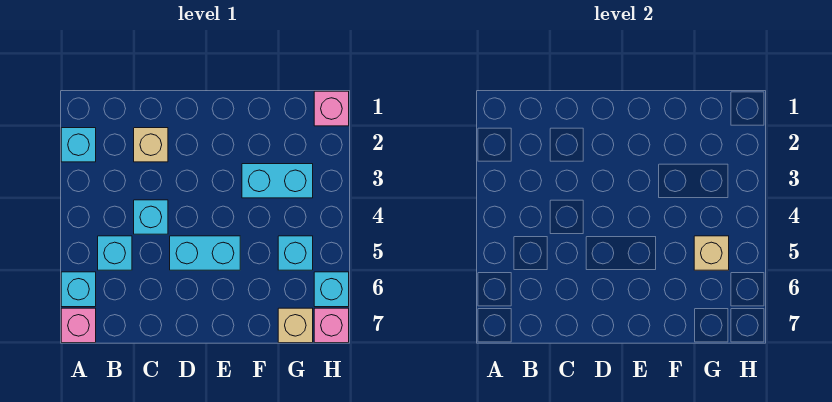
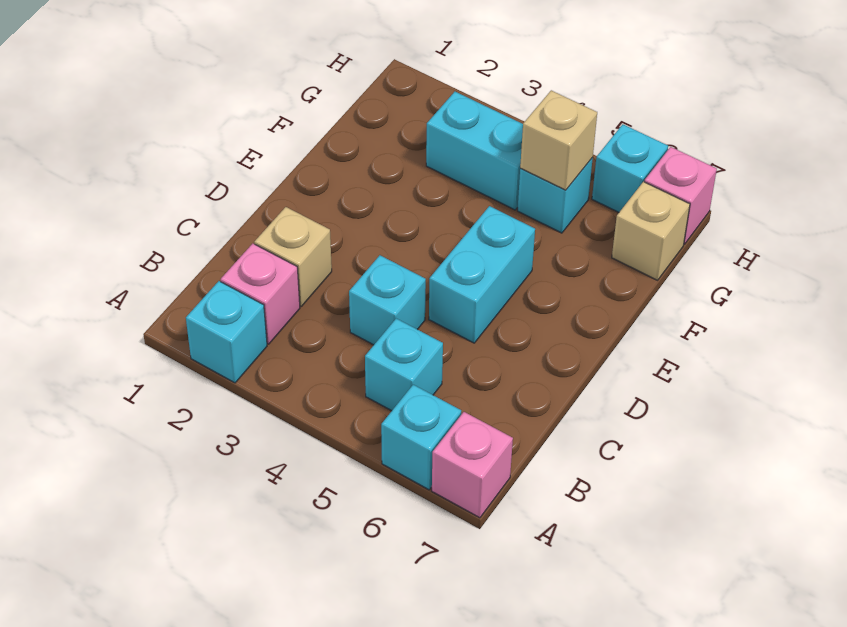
cyan 1x2 brick [242,164,313,198] -> cyan 1x2 brick turned to [426,92,523,210]
pink 1x1 brick [314,91,349,126] -> pink 1x1 brick moved to [221,244,300,344]

